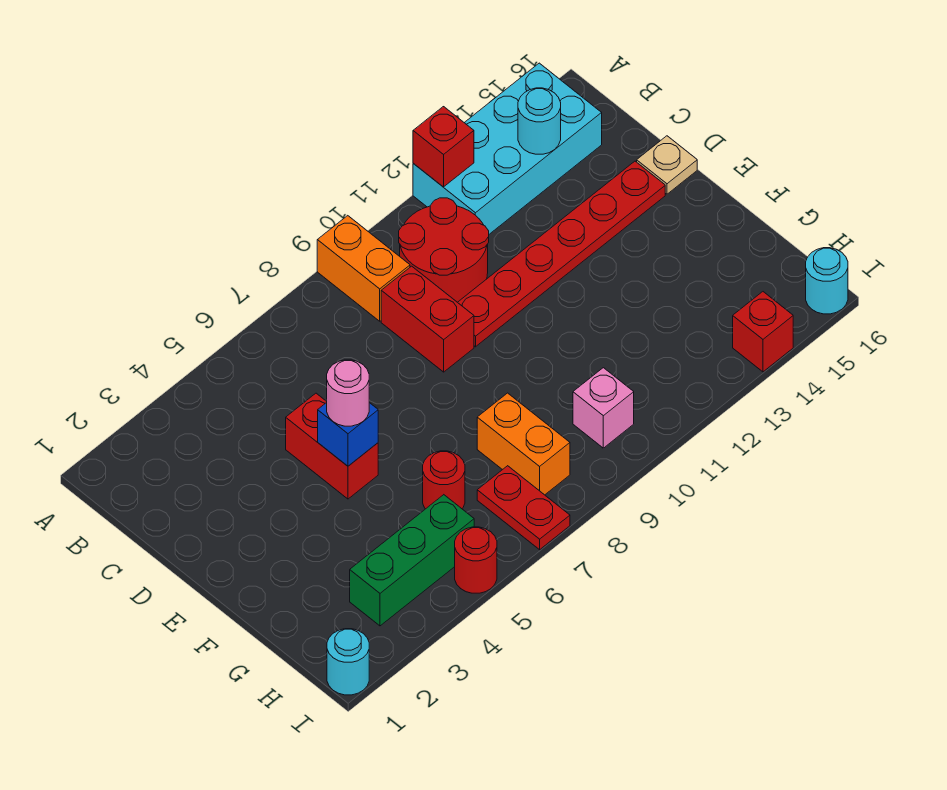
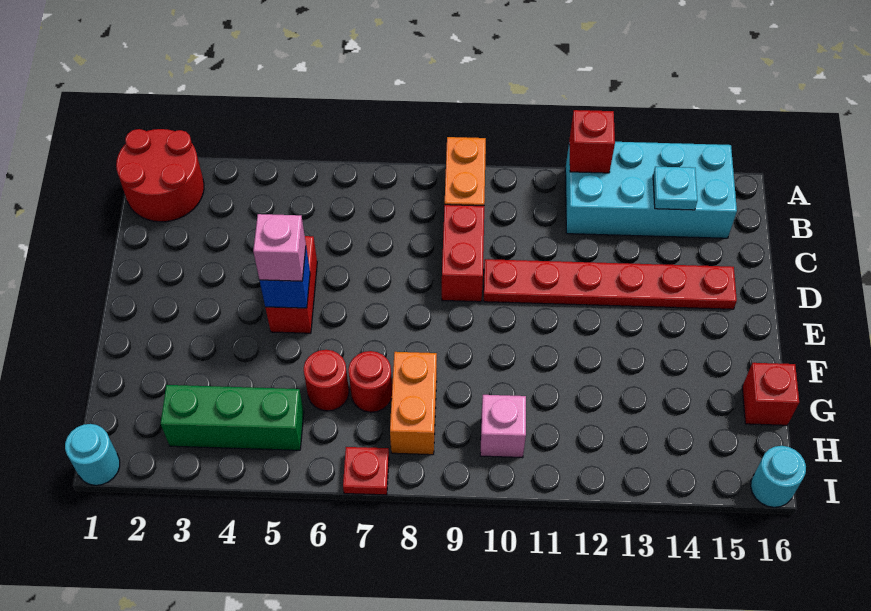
red 2x2 round brick [399,198,489,302] -> red 2x2 round brick moved to [116,129,204,222]
cyan 1x1 round brick [518,88,561,154] -> cyan 1x1 plate [653,167,697,210]
tan 1x1 plate [637,136,697,194] -> none
pink 1x1 round brick [327,360,369,426] -> pink 1x1 brick [253,214,306,281]
red 1x2 plate [477,466,570,550] -> red 1x1 plate [343,447,389,495]
red 1x1 round brick [455,527,497,593] -> red 1x1 round brick moved to [348,351,392,412]
red 1x1 brick [733,292,793,372] -> red 1x1 brick moved to [742,363,799,425]

